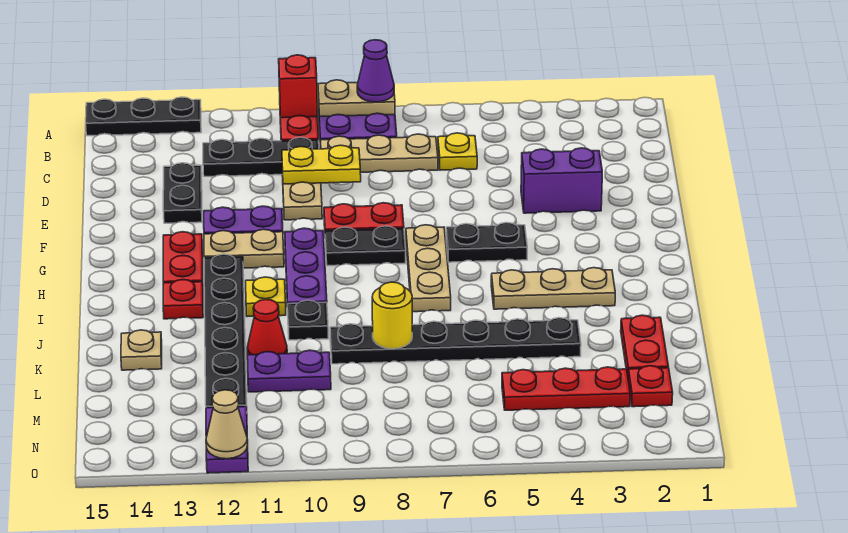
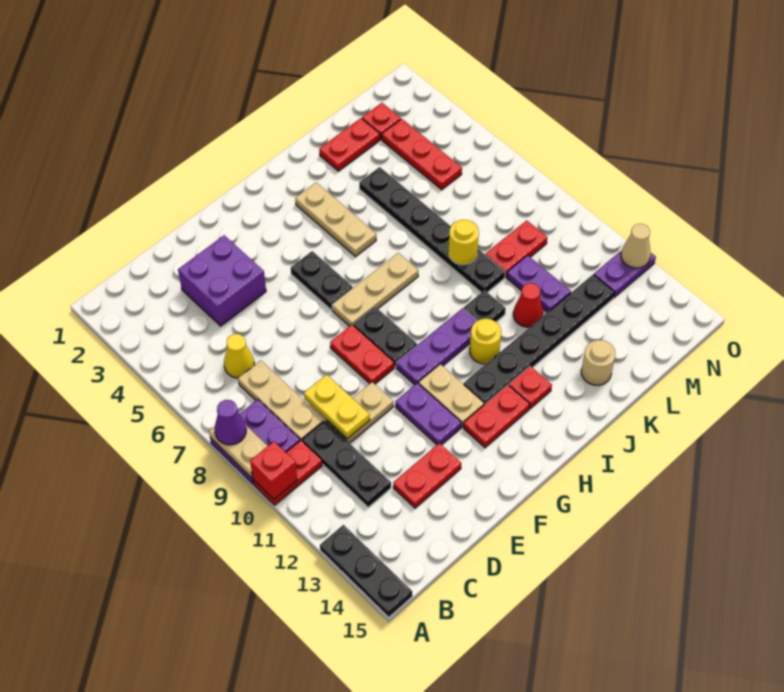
yellow 1x1 plate [438,133,477,170] -> yellow 1x1 cone [224,334,254,378]
black 1x2 plate [163,163,202,223] -> red 1x2 plate [393,443,461,508]
purple 1x2 brick [521,148,602,213] -> purple 2x2 brick [178,235,266,326]
yellow 1x1 plate [246,277,286,317] -> yellow 1x1 round brick [470,319,501,364]
tan 1x1 plate [121,330,162,370] -> tan 1x1 round brick [581,340,615,385]
none -> red 1x2 plate [485,220,547,277]

